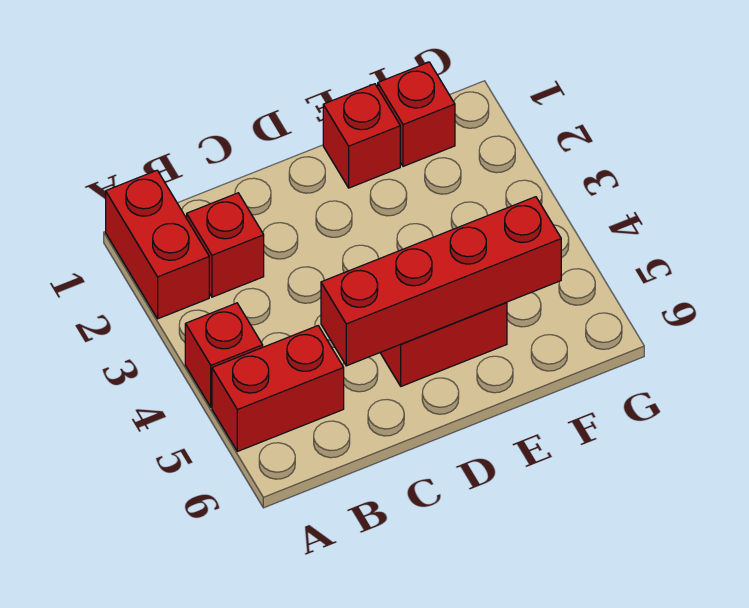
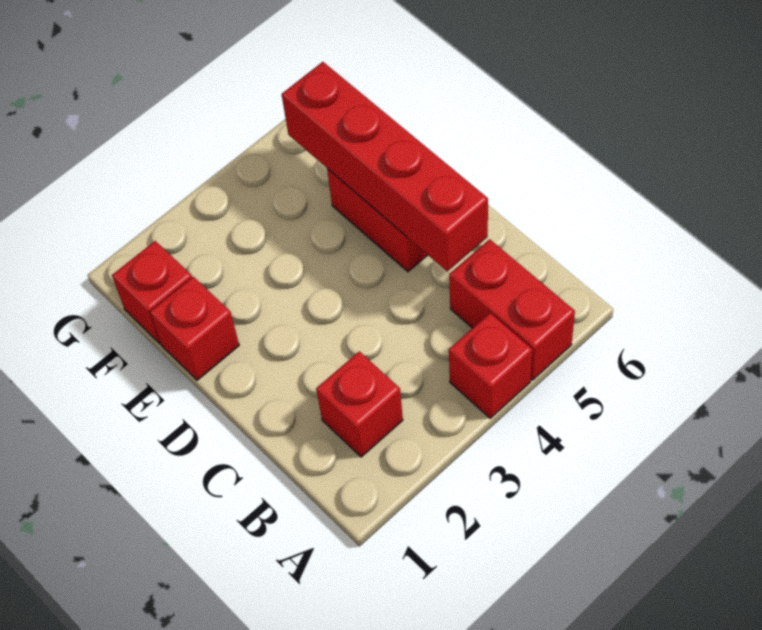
red 1x2 brick [106,170,209,319] -> none

